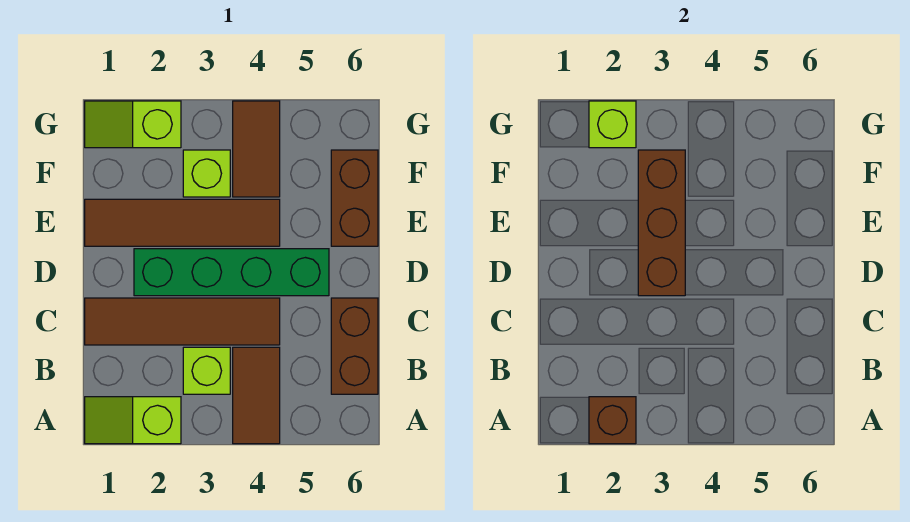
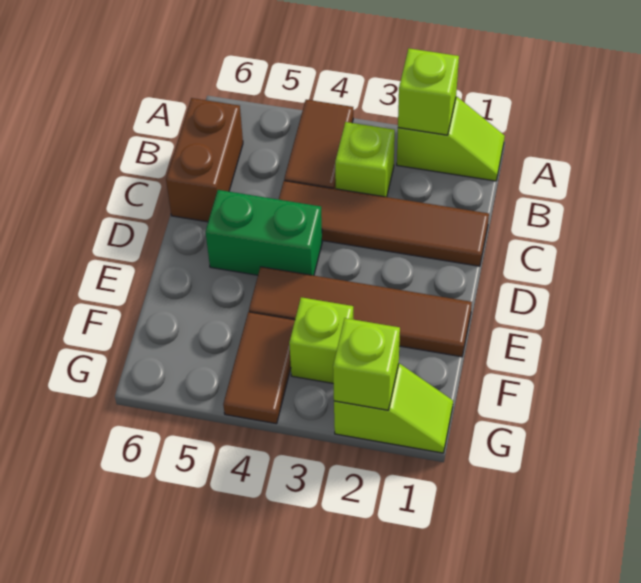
brown 1x1 brick [589,397,636,444] -> lime 1x1 brick [398,48,459,135]
green 1x4 brick [134,249,329,296] -> green 1x2 brick [206,190,322,276]
brown 1x3 brick [638,150,685,296] -> none
brown 1x2 brick [331,150,378,246] -> none

